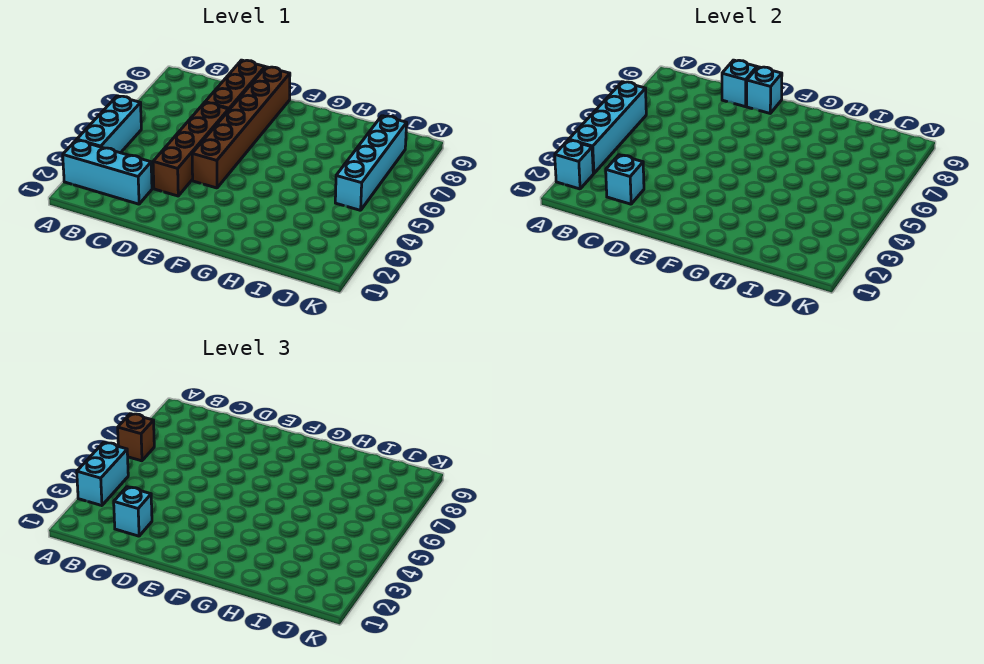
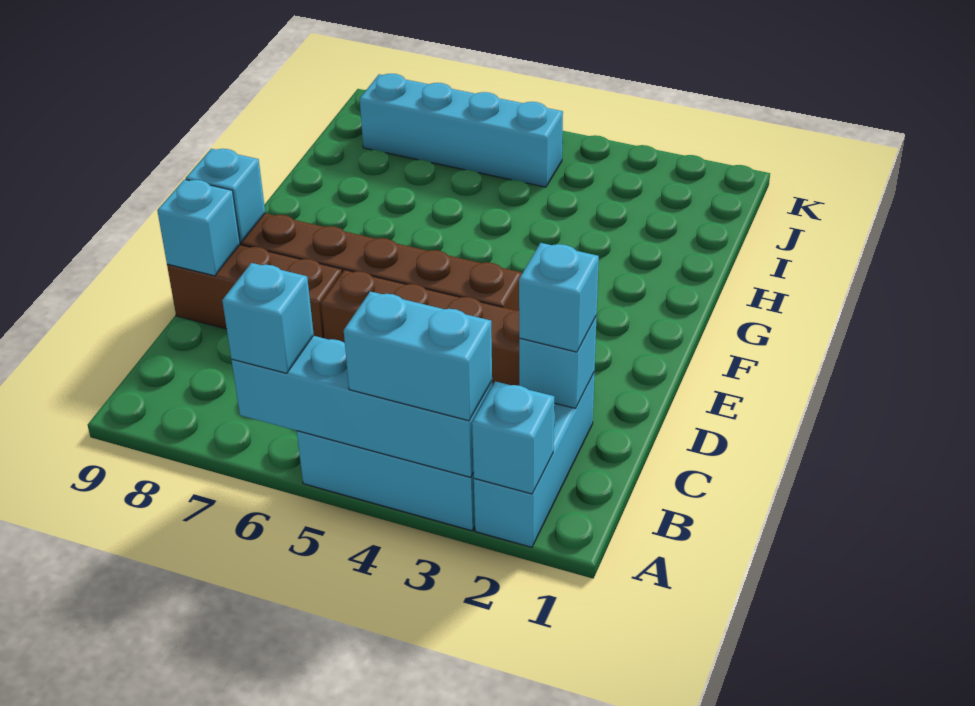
brown 1x1 brick [118,414,154,461] -> cyan 1x1 brick [222,263,314,373]

